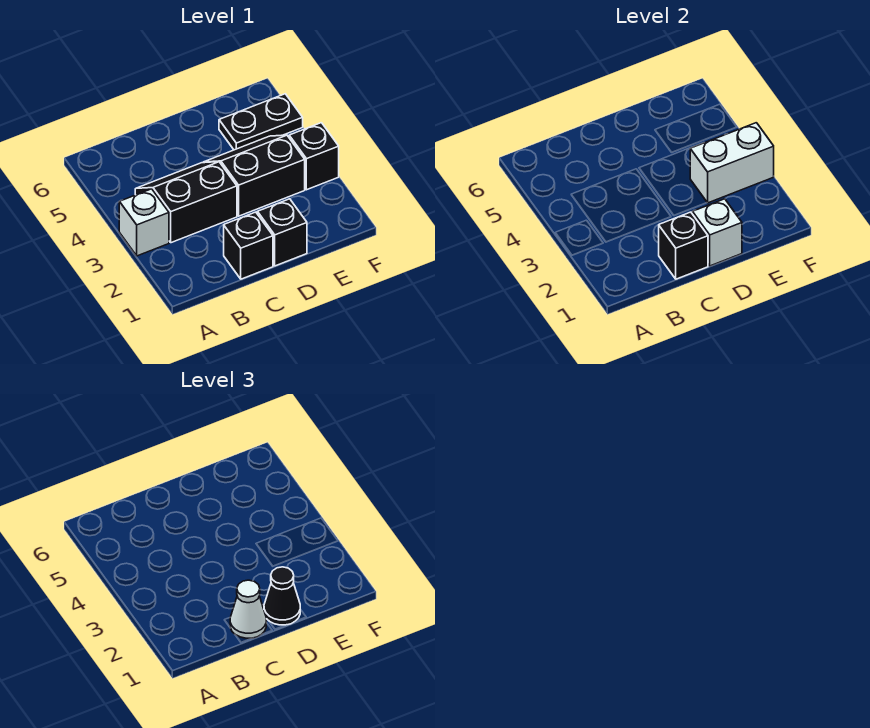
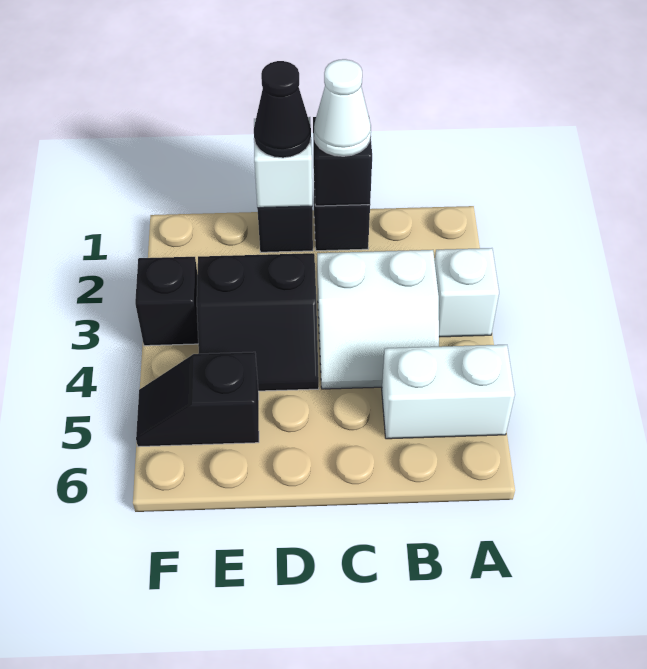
black 2x2 slope [135,162,237,243] -> white 2x2 slope [317,250,439,389]
white 1x2 brick [690,123,774,203] -> white 1x2 brick moved to [382,345,515,439]
black 1x2 plate [219,94,303,150] -> black 1x2 slope [136,352,259,447]

